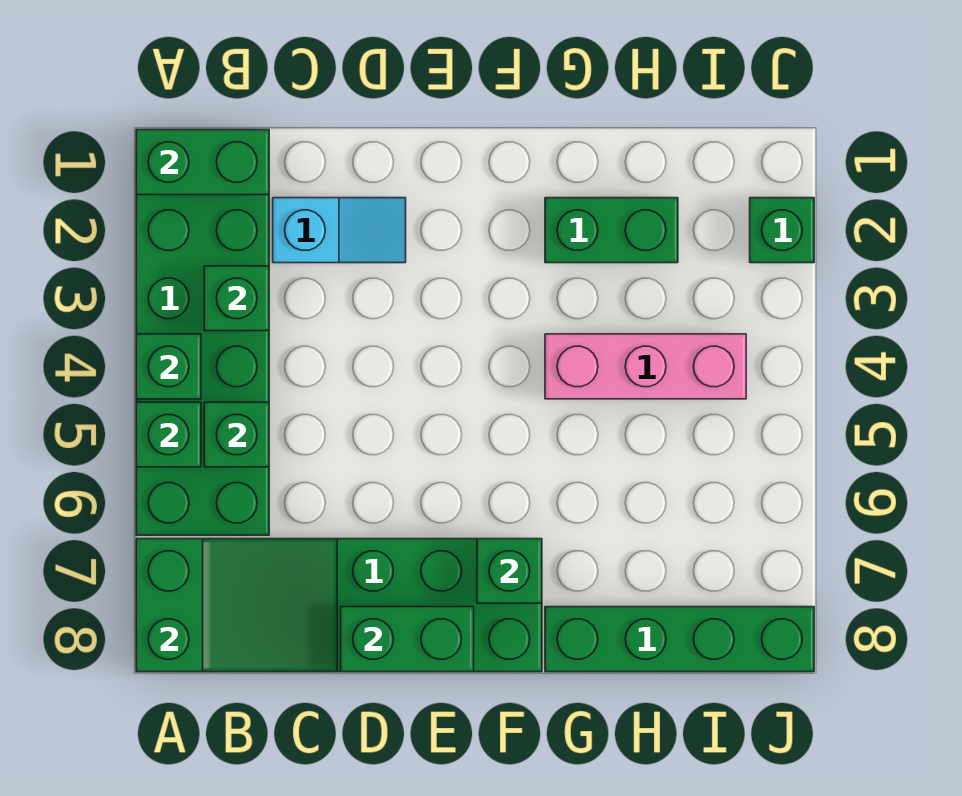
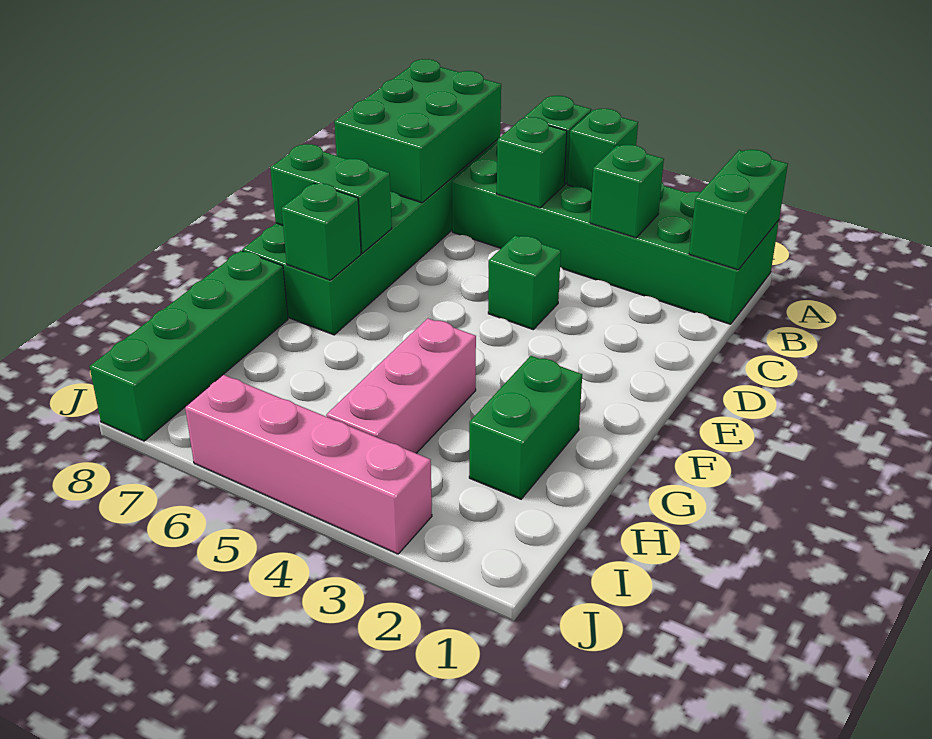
green 2x3 slope [136,539,337,672] -> green 2x3 brick [334,59,501,203]
cyan 1x2 slope [273,198,406,263] -> none
green 1x2 brick [341,607,474,672] -> green 1x2 brick turned to [270,144,392,253]
green 1x1 brick [750,198,814,263] -> green 1x1 brick moved to [488,235,561,329]
none -> pink 1x4 brick [185,375,432,554]

